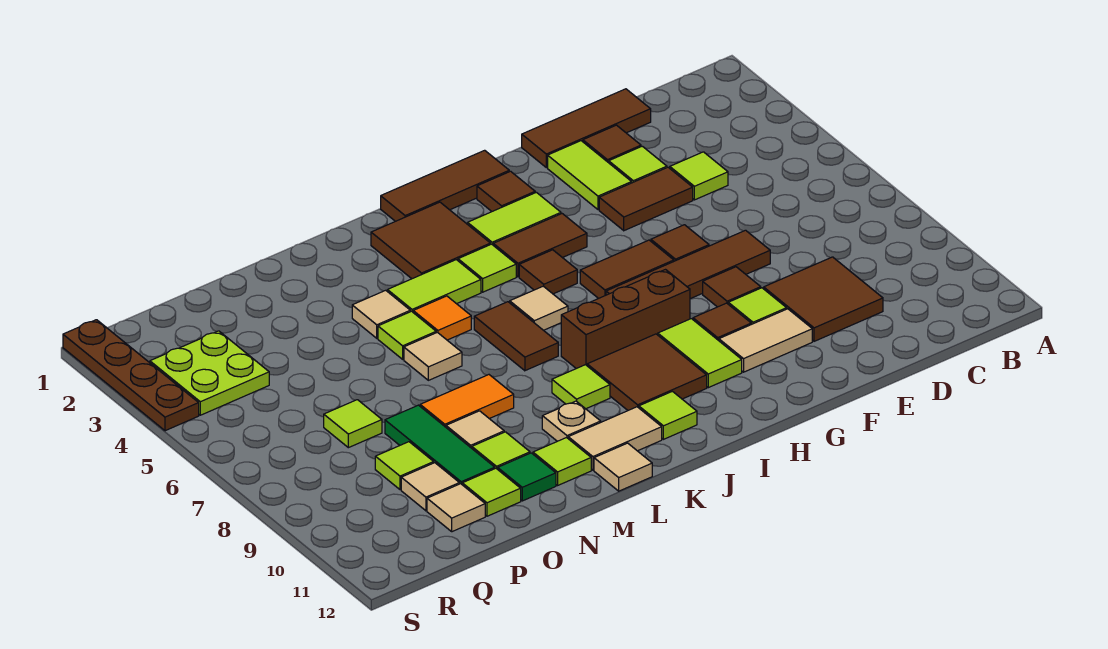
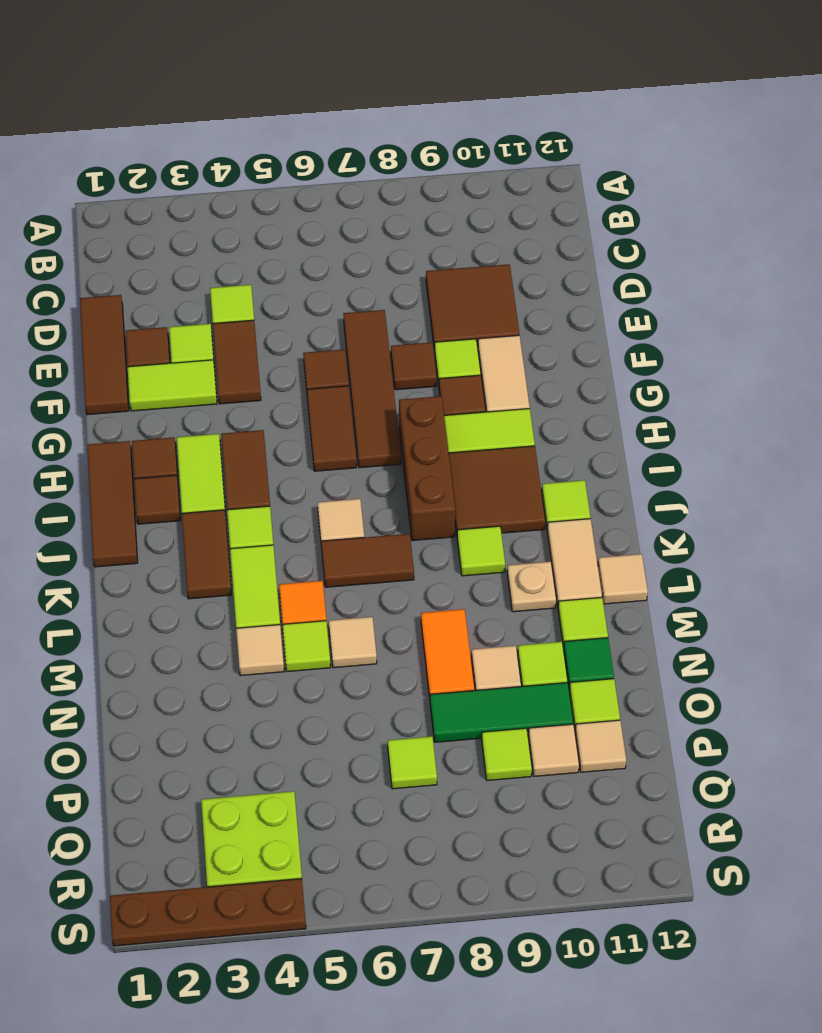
brown 1x1 tile [519,250,577,294] -> brown 1x1 tile moved to [134,475,181,524]
brown 2x2 tile [371,202,490,279] -> brown 1x2 tile [182,510,232,599]

